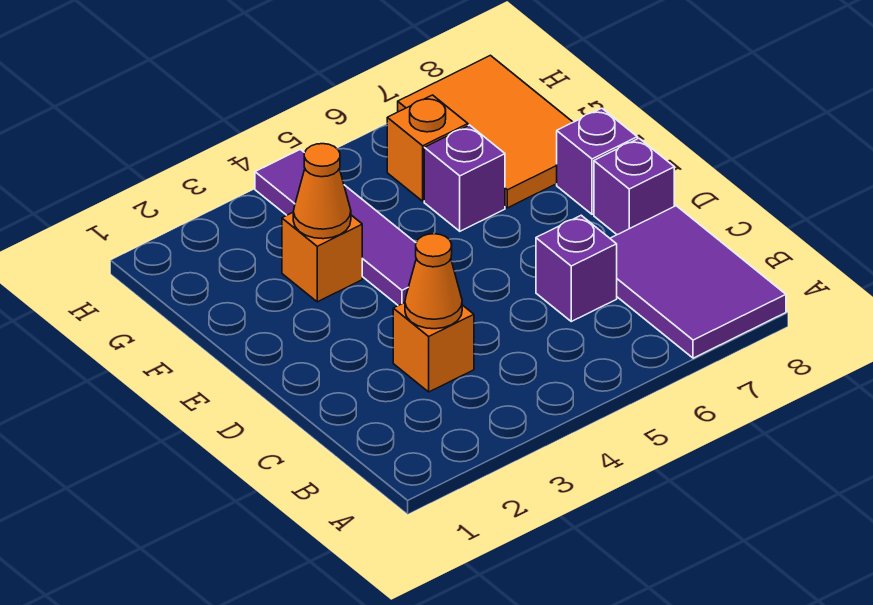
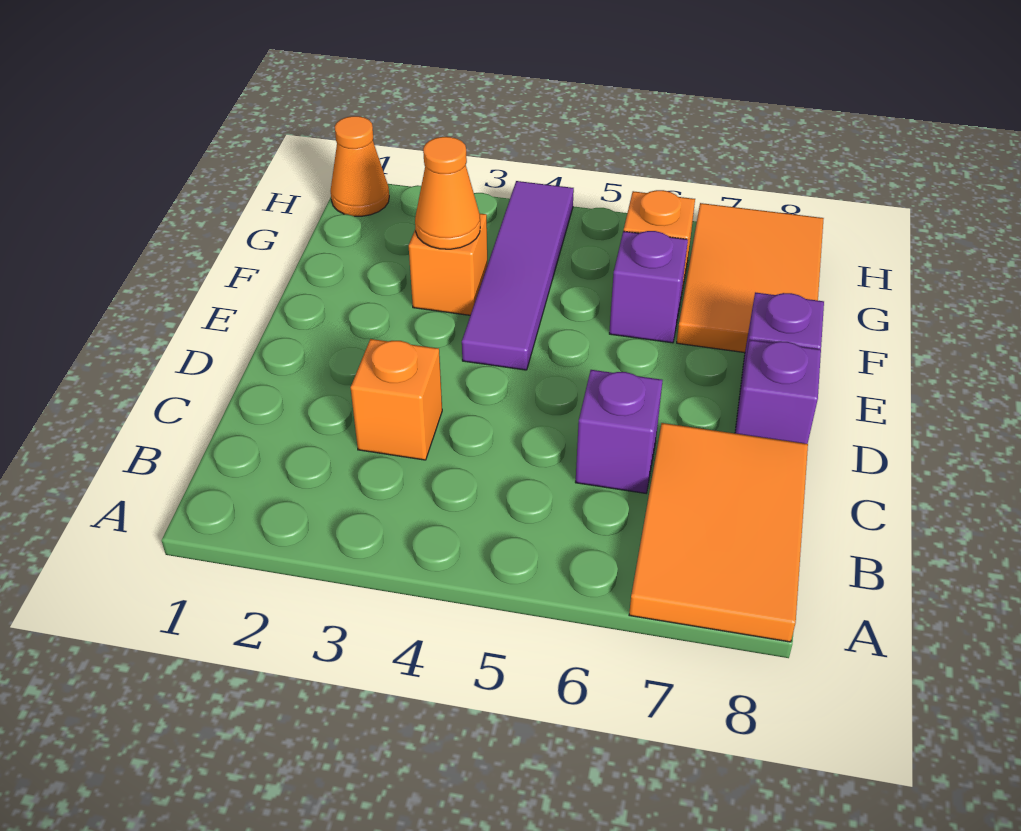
purple 2x3 tile [610,206,786,358] -> orange 2x3 tile [629,423,808,642]
orange 1x1 cone [405,234,462,329] -> orange 1x1 cone moved to [331,116,389,216]

